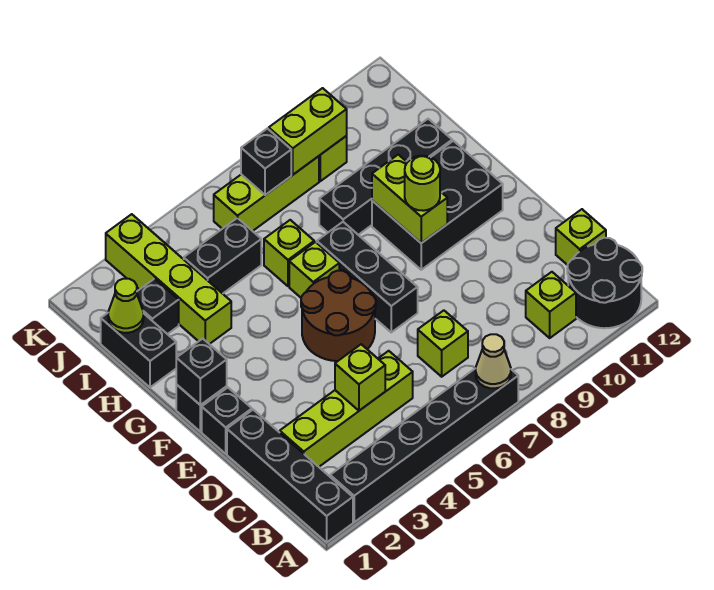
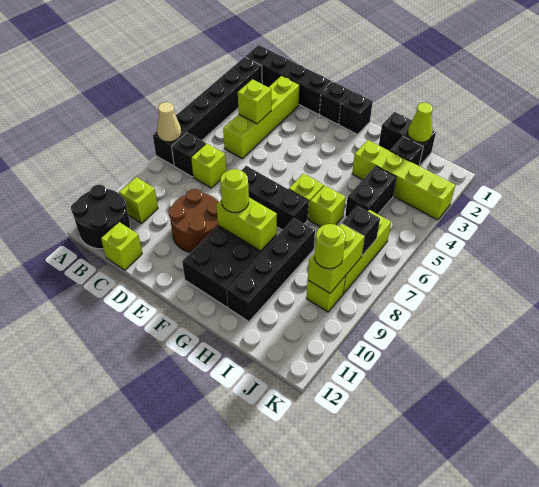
brown 2x2 round brick [301,271,376,361] -> brown 2x2 round brick moved to [168,189,219,253]
black 1x1 brick [176,339,227,405] -> black 1x1 brick moved to [172,132,206,177]
none -> lime 1x1 round brick [315,224,346,269]

